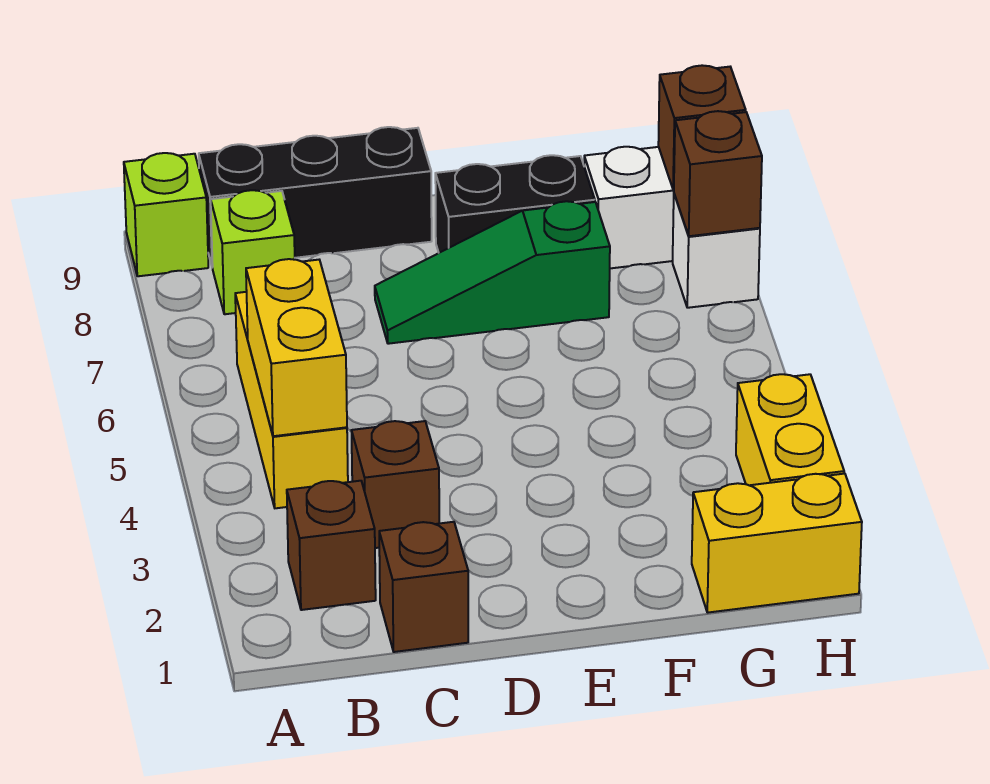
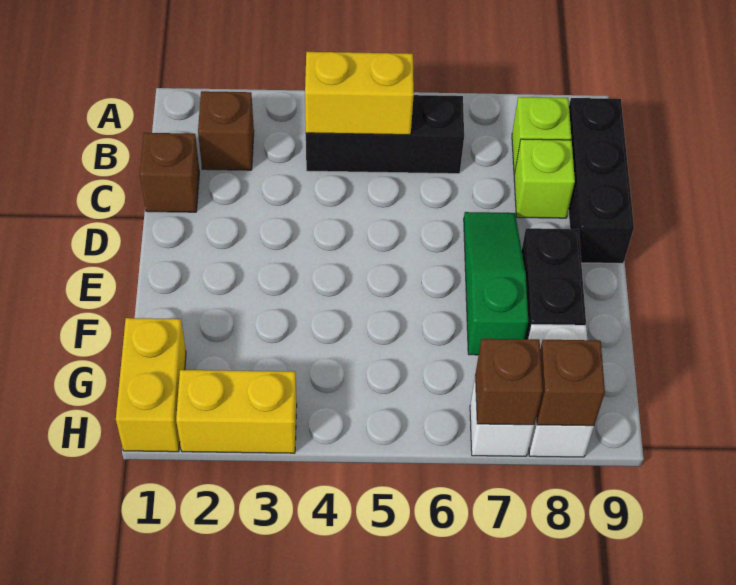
lime 1x1 brick [124,153,208,276] -> lime 1x1 brick moved to [514,139,575,218]
yellow 1x3 brick [235,292,348,508] -> black 1x3 brick [306,95,464,174]
brown 1x1 brick [351,421,439,548] -> none

